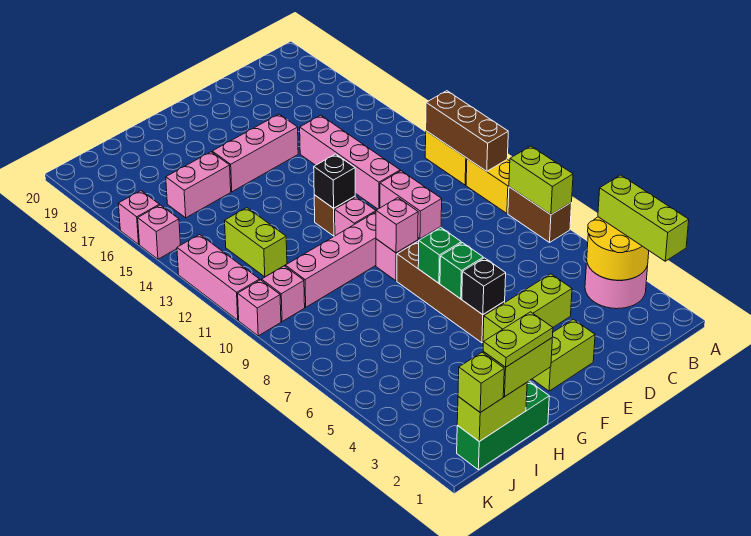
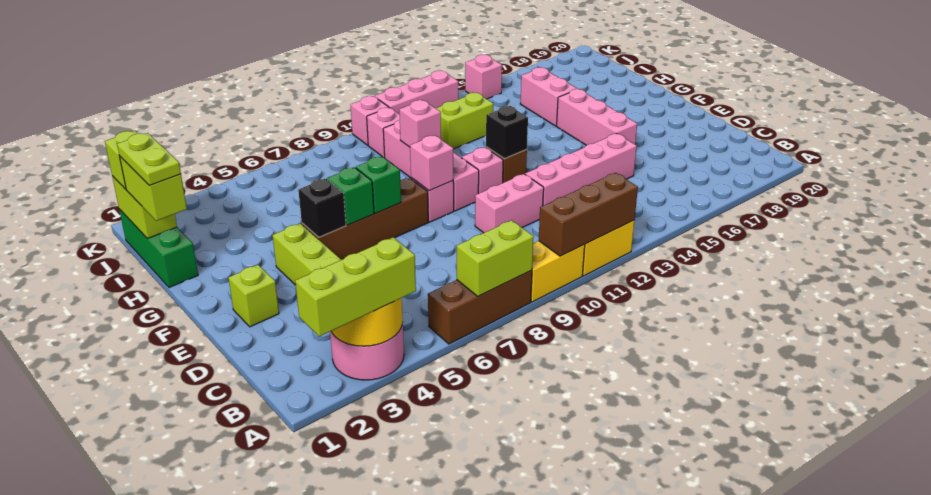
brown 1x2 brick [508,187,572,242] -> brown 1x3 brick [428,270,532,344]
lime 1x2 brick [533,319,595,391] -> lime 1x1 brick [229,265,279,327]
pink 1x1 brick [118,191,159,244] -> pink 1x1 brick moved to [399,100,441,147]

